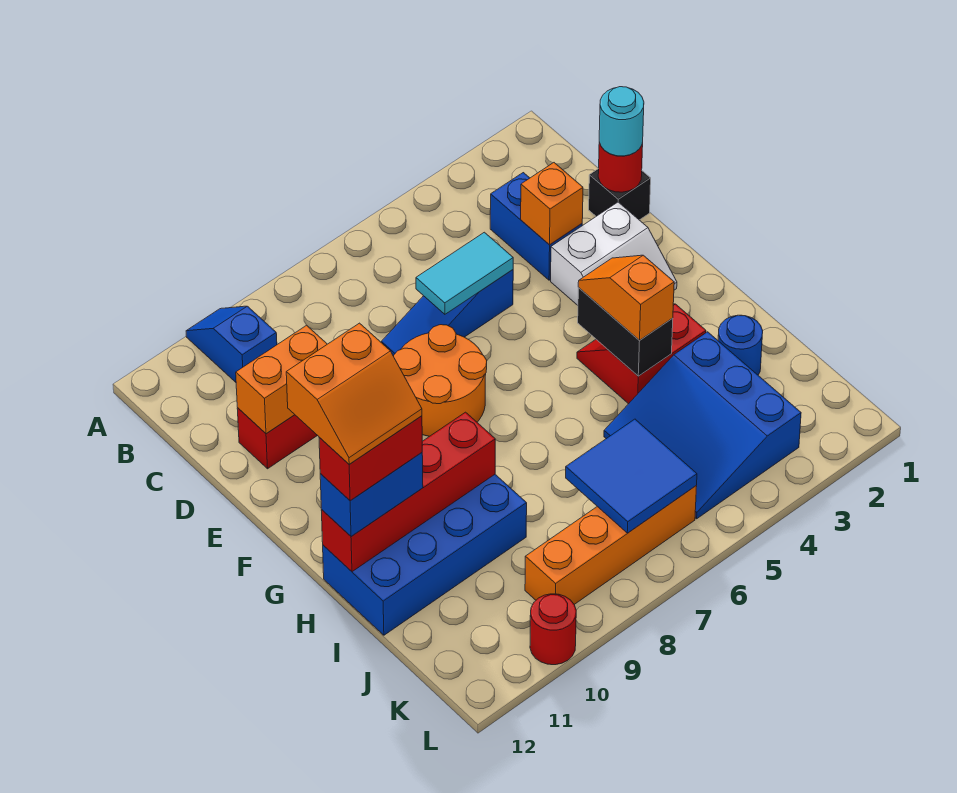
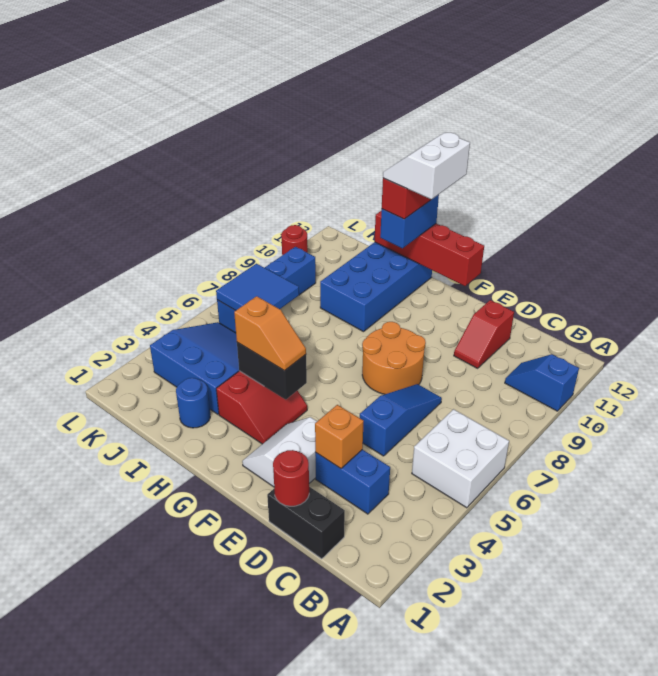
none -> white 2x2 brick [412,409,509,508]
blue 1x2 slope [186,306,277,382] -> blue 1x2 slope turned to [505,354,579,411]
black 1x1 brick [589,169,651,220] -> black 1x2 brick [267,487,345,559]
cyan 1x1 round brick [599,87,644,156] -> none
cyan 1x2 tile [416,232,513,314] -> none
orange 1x2 brick [236,325,327,434] -> none
orange 2x2 slope [286,323,422,464] -> white 2x2 slope [383,132,470,200]
red 1x4 brick [321,412,495,572] -> red 1x4 brick turned to [375,211,484,286]
orange 1x4 brick [525,486,697,604] -> blue 1x4 brick [217,247,316,333]

